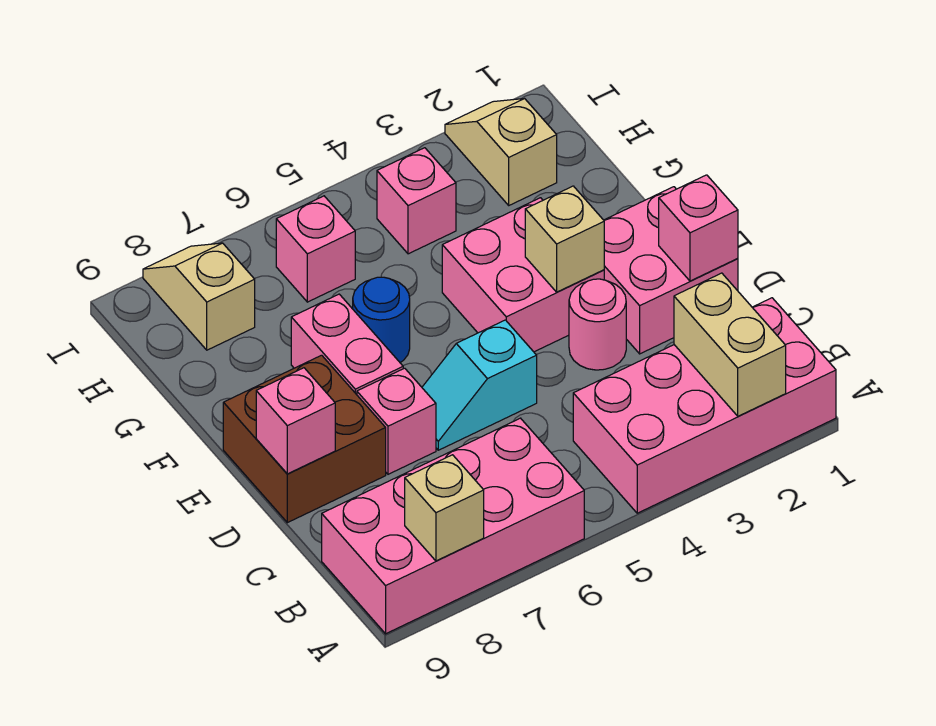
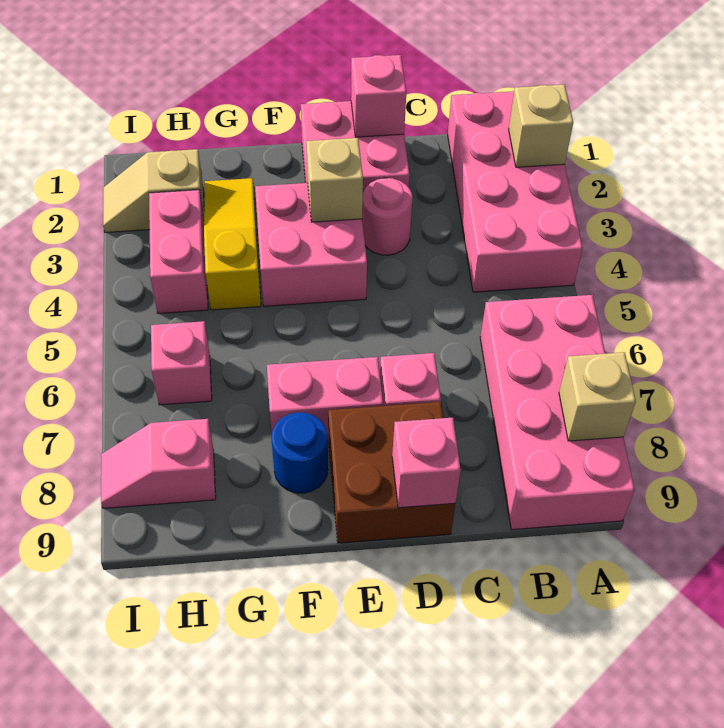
tan 1x2 brick [674,273,786,416] -> tan 1x1 brick [509,85,573,167]
cyan 1x2 slope [422,320,537,450] -> none
blue 1x1 round brick [353,277,410,362] -> blue 1x1 round brick moved to [271,412,328,493]
none -> yellow 1x3 slope [204,178,261,310]
pink 1x1 brick [377,148,456,254] -> pink 1x2 brick [149,190,208,314]
tan 1x2 slope [143,243,255,350] -> pink 1x2 slope [101,419,216,508]

